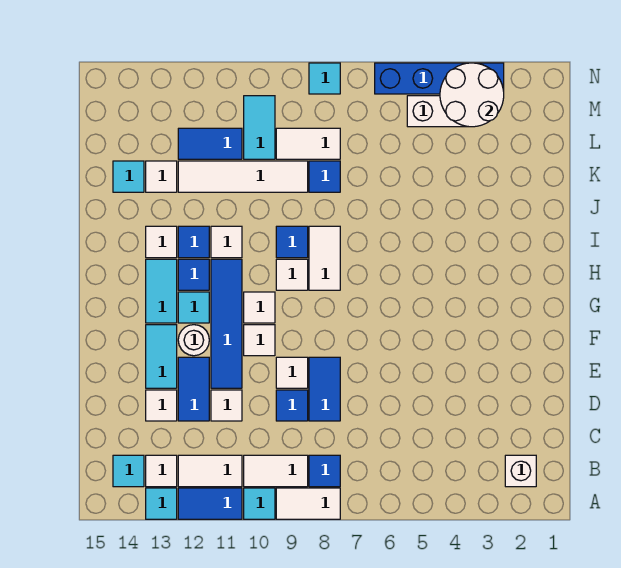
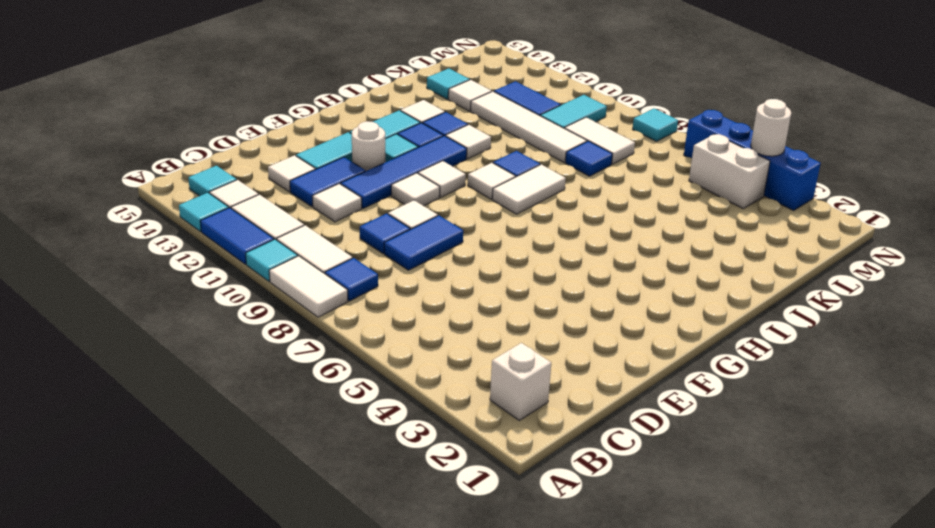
white 2x2 round brick [440,63,504,127] -> white 1x1 round brick [751,99,791,156]

